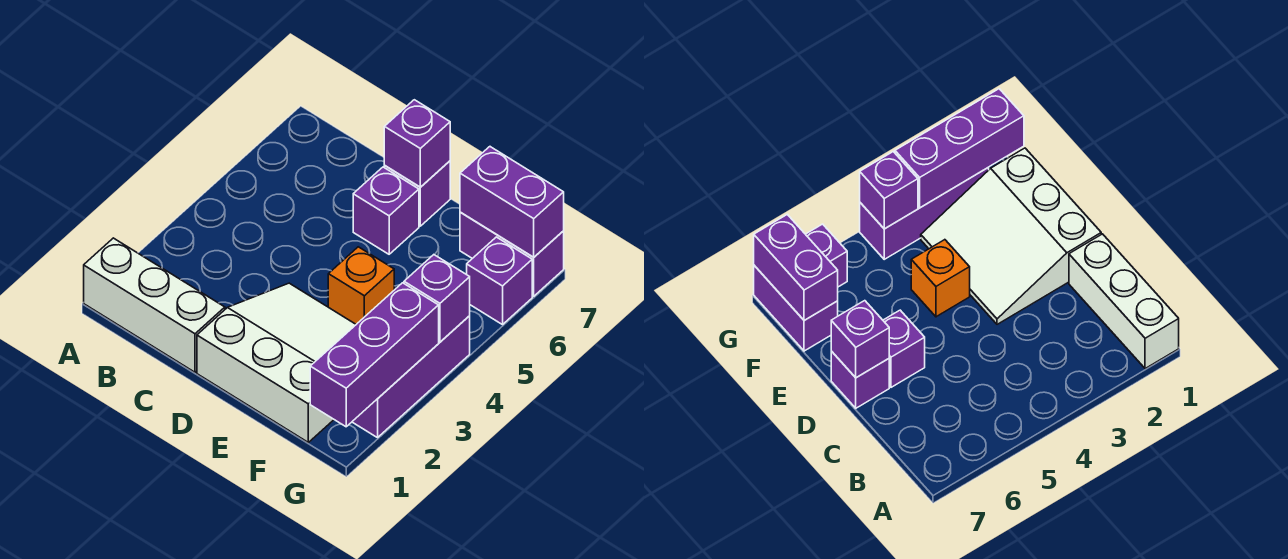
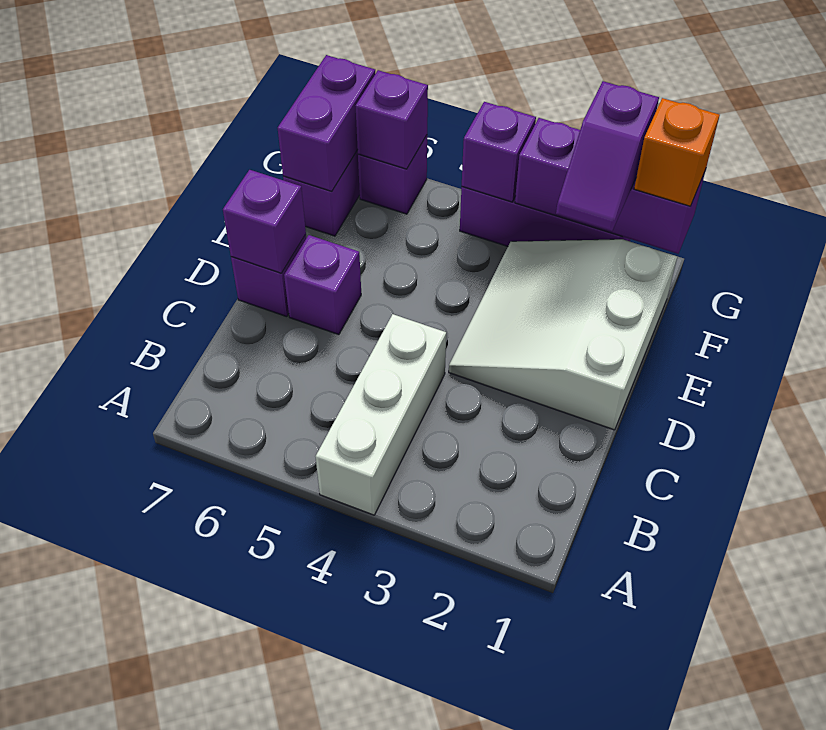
white 1x3 brick [84,238,225,372] -> white 1x3 brick moved to [316,314,446,515]
orange 1x1 brick [328,247,394,324] -> orange 1x1 brick moved to [634,98,720,206]
none -> purple 1x2 slope [556,81,659,231]
none -> purple 1x1 brick [356,70,428,169]

